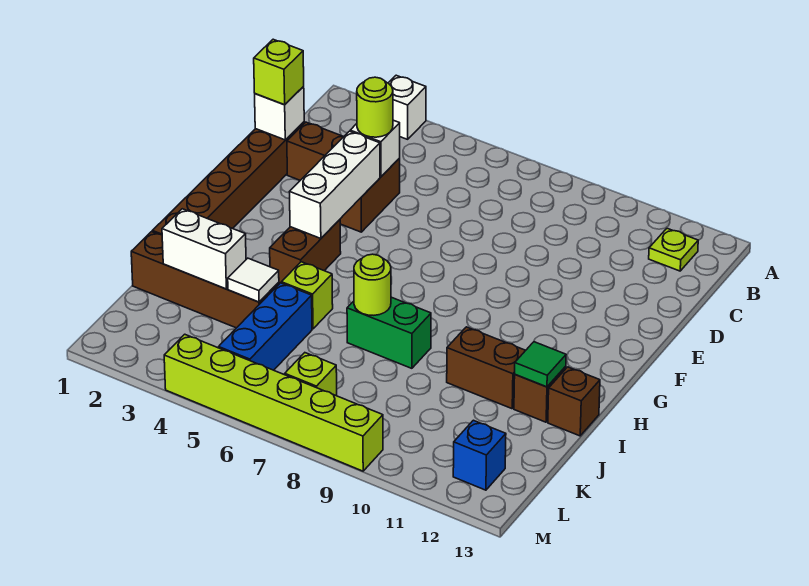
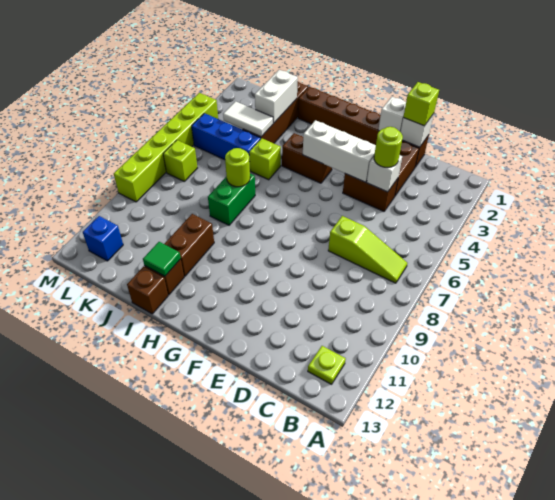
white 1x1 brick [389,75,426,139] -> white 1x1 brick moved to [378,97,406,132]
none -> lime 1x3 slope [328,216,407,283]
white 1x1 tile [228,258,279,302] -> white 1x2 tile [223,101,273,137]

